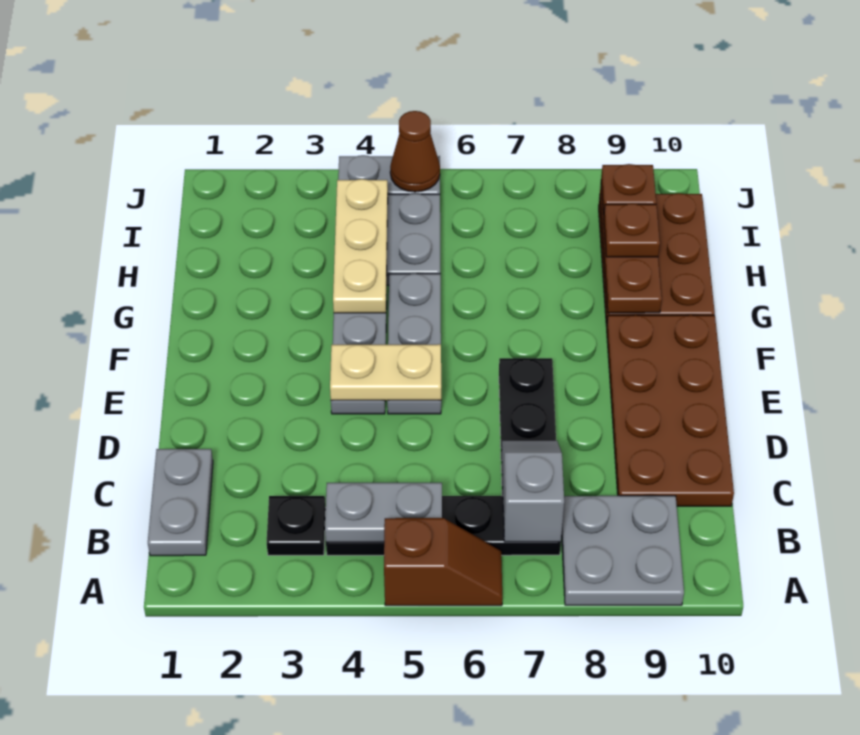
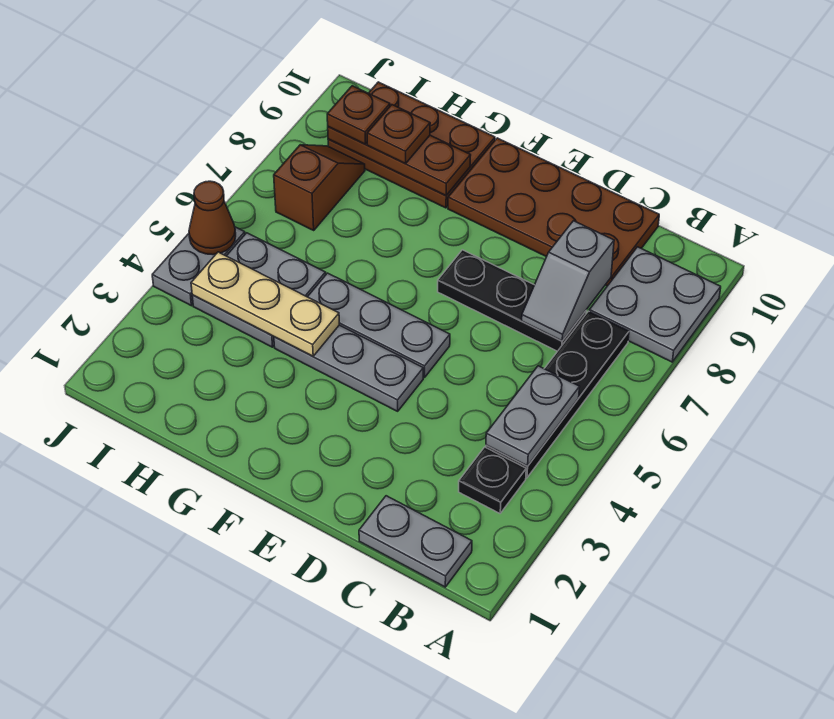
brown 1x2 slope [384,518,502,606] -> brown 1x2 slope moved to [274,145,365,230]
grey 1x2 slope [502,441,564,542] -> grey 1x2 slope turned to [522,221,614,341]
tan 1x2 plate [330,344,441,401] -> none

